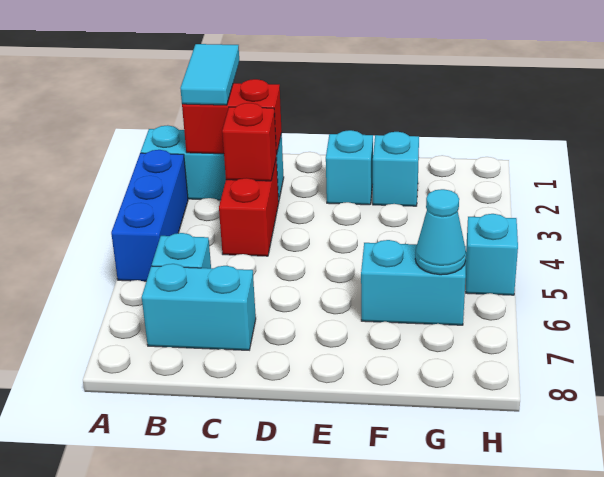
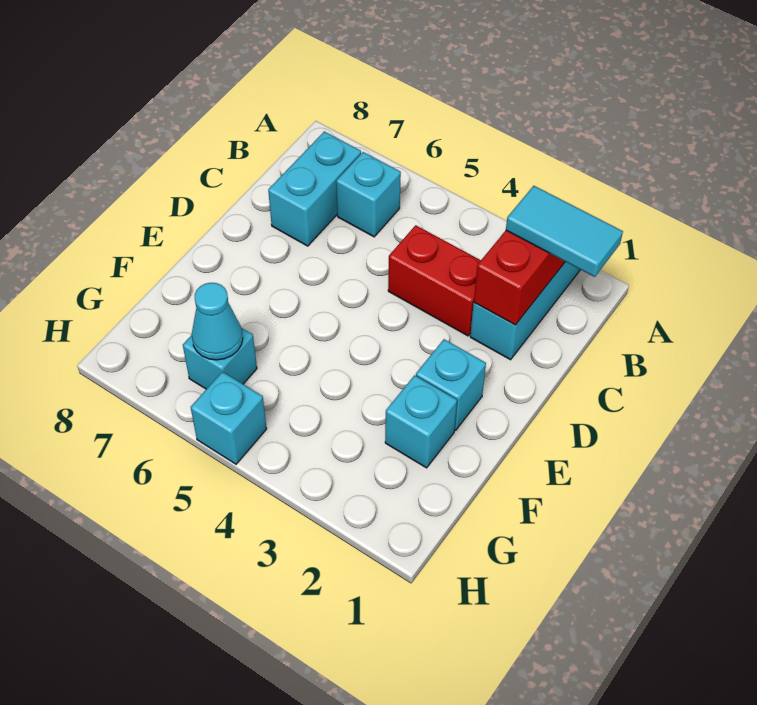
blue 1x3 brick [111,150,188,281] -> none
red 1x1 brick [222,103,277,181] -> none
cyan 1x2 brick [361,240,466,325] -> cyan 1x1 brick [183,328,257,389]

